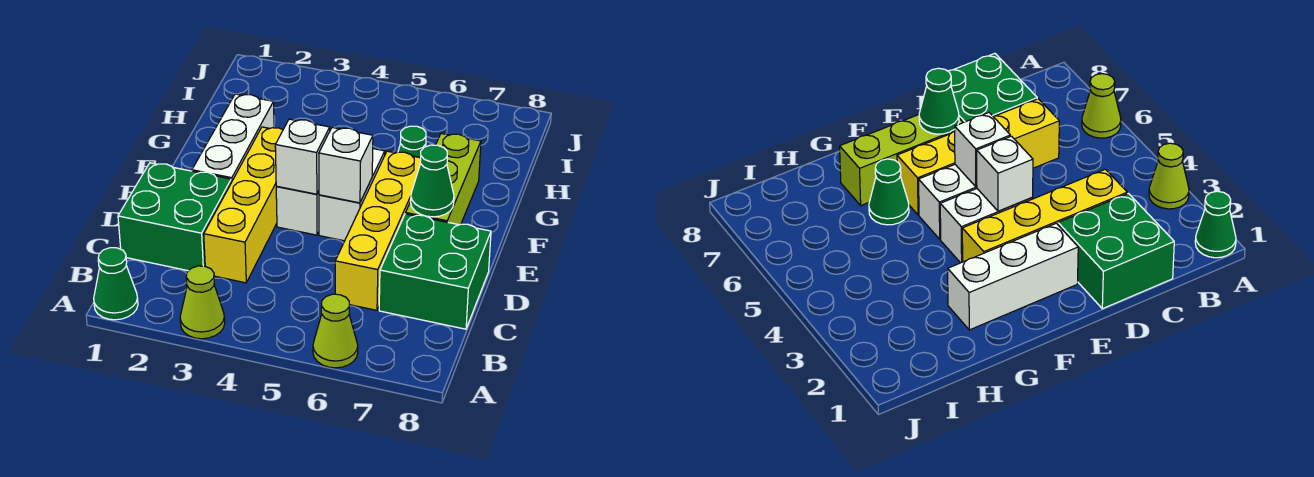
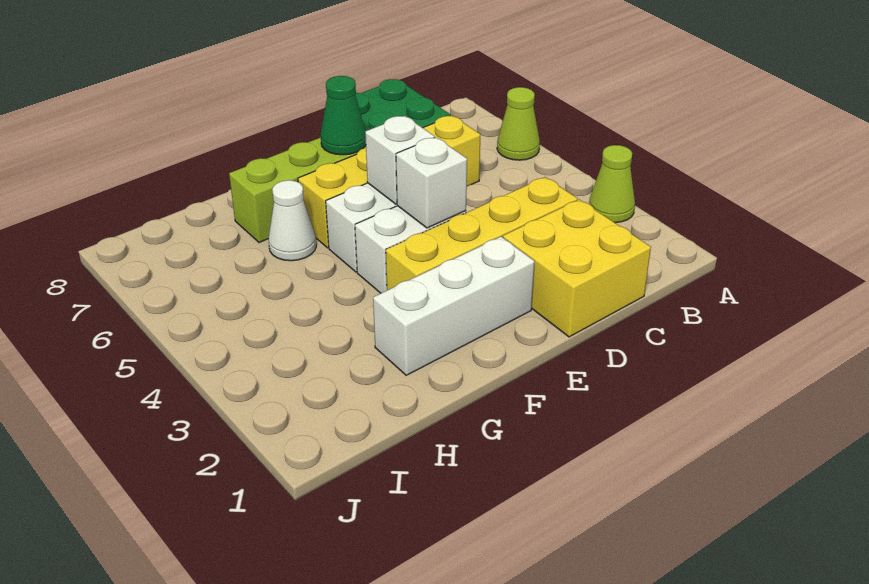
green 1x1 cone [94,248,138,320] -> none
green 2x2 brick [118,163,231,271] -> yellow 2x2 brick [503,200,651,337]
green 1x1 cone [398,126,426,158] -> white 1x1 cone [268,180,316,261]

